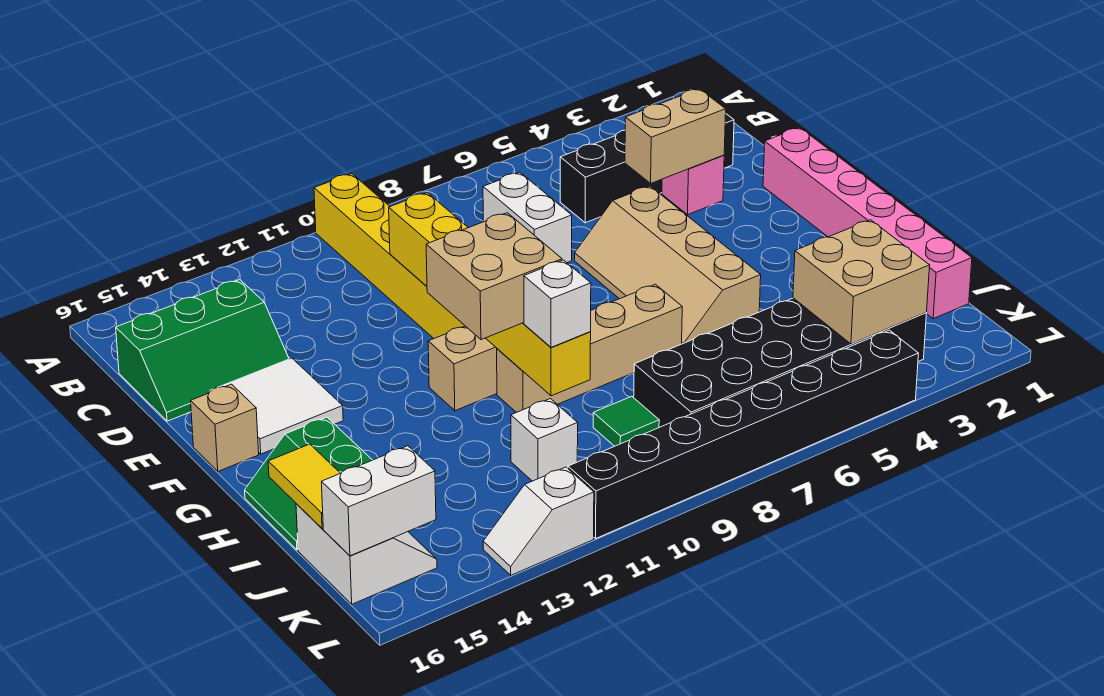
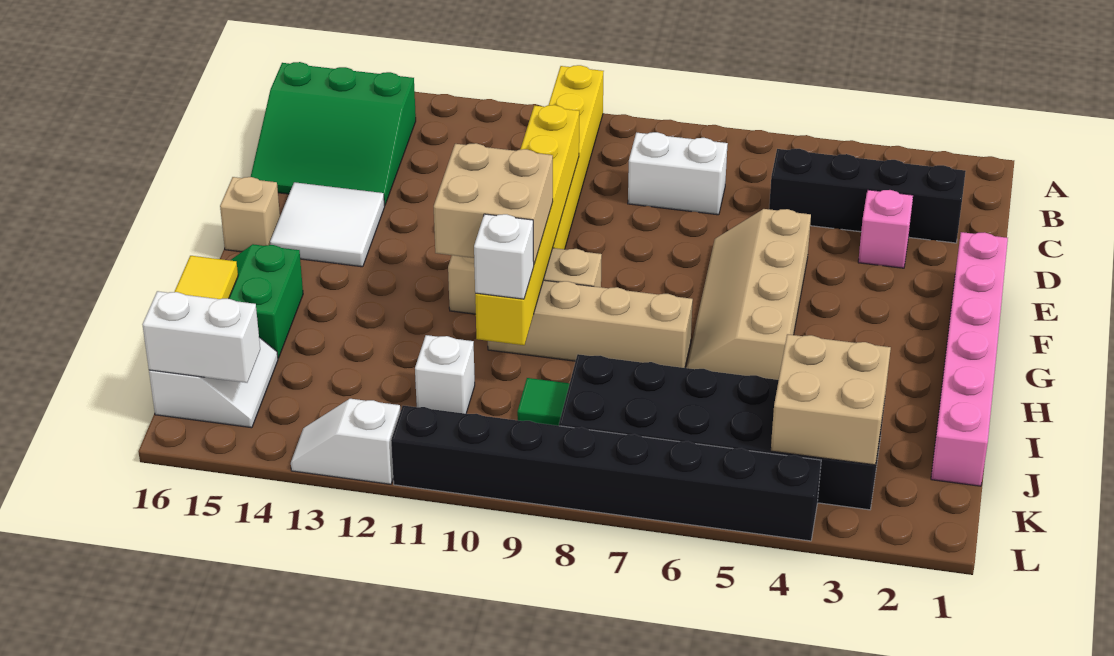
white 1x2 brick [483,172,572,262] -> white 1x2 brick turned to [628,132,728,215]
green 2x3 slope [116,280,289,421] -> green 3x3 slope [251,62,416,206]
tan 1x2 brick [625,89,726,183] -> none

